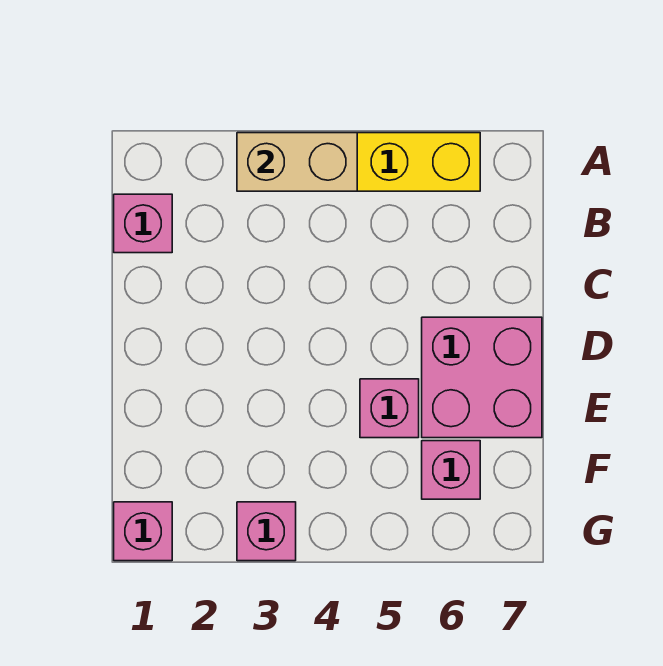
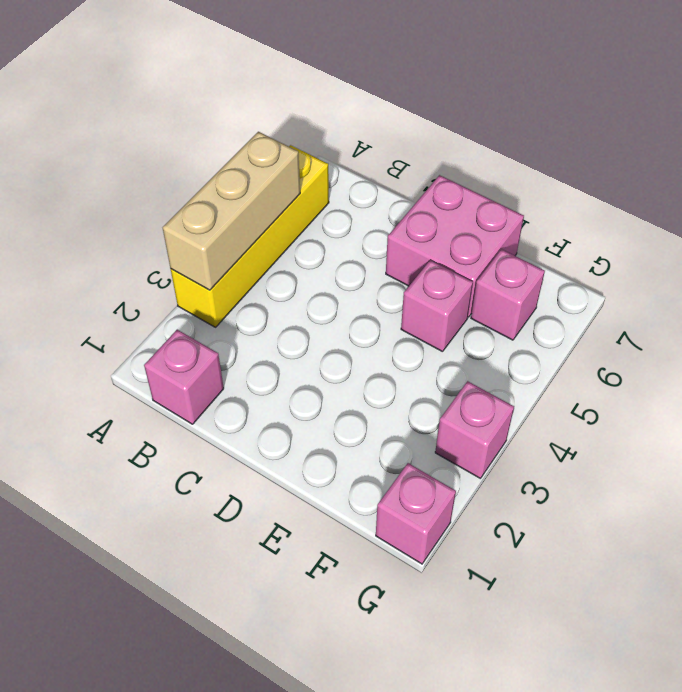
tan 1x2 brick [237,133,357,191] -> tan 1x3 brick [163,132,300,290]

